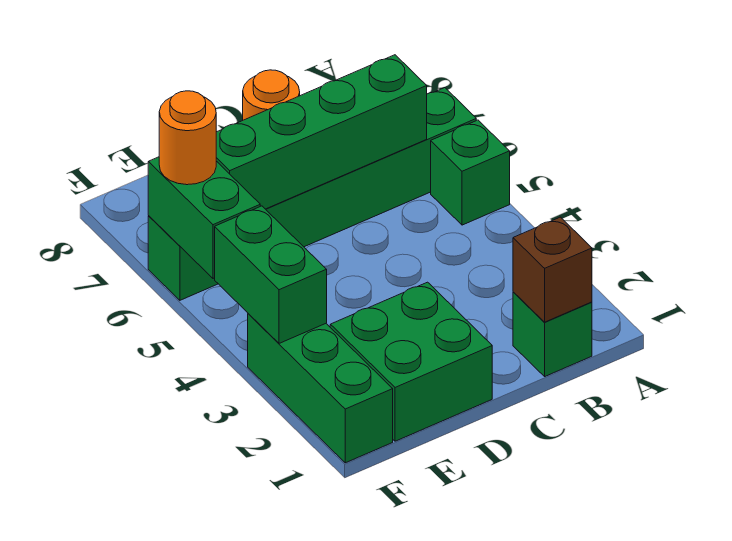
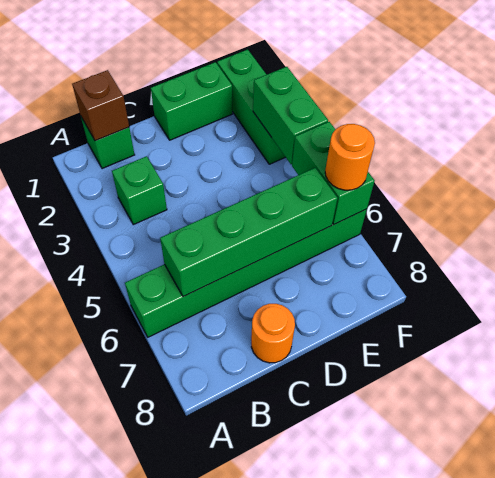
green 1x1 brick [431,120,510,225] -> green 1x1 brick moved to [112,156,167,225]
green 2x2 brick [330,282,492,441] -> green 1x2 brick [151,62,232,140]

